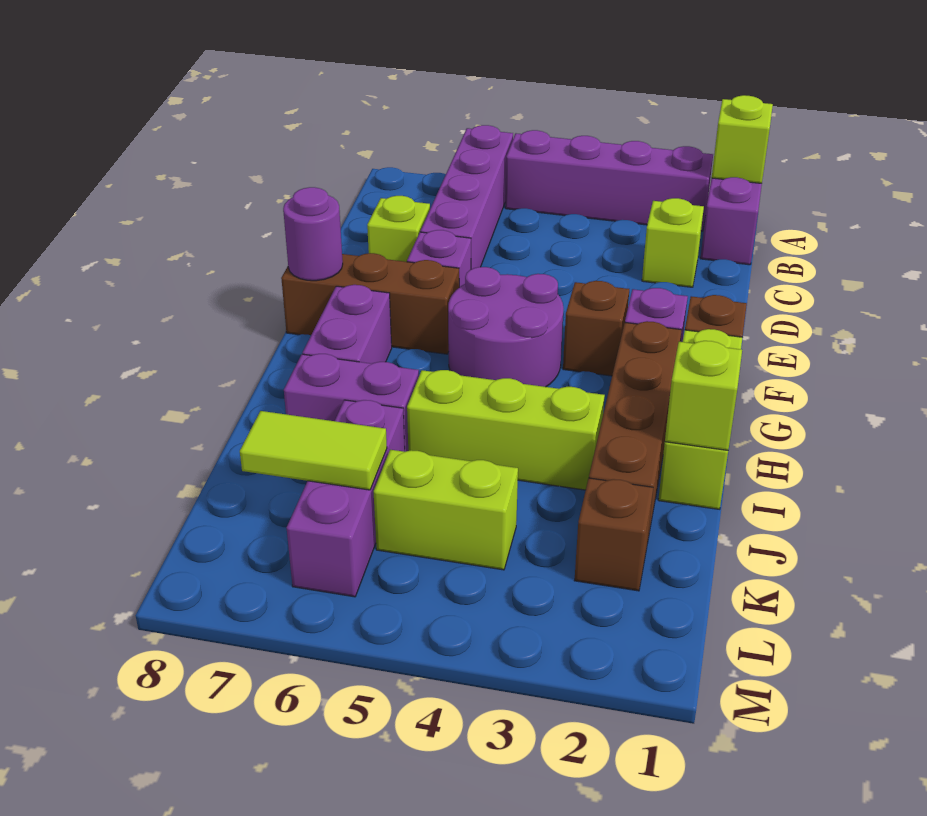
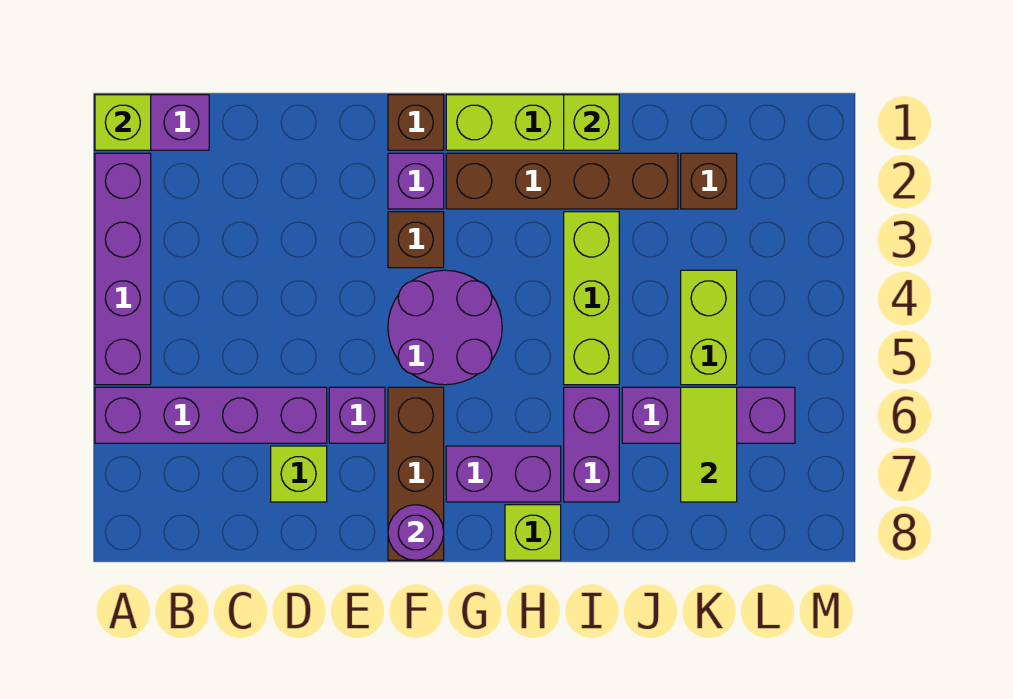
lime 1x1 brick [642,198,704,287] -> lime 1x1 brick moved to [505,505,561,560]

